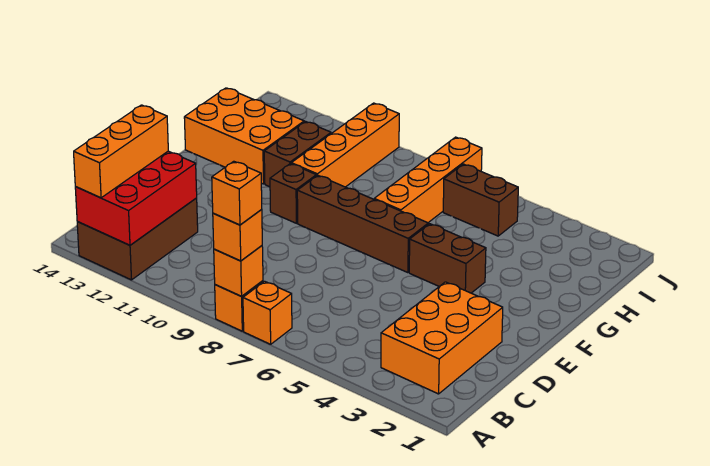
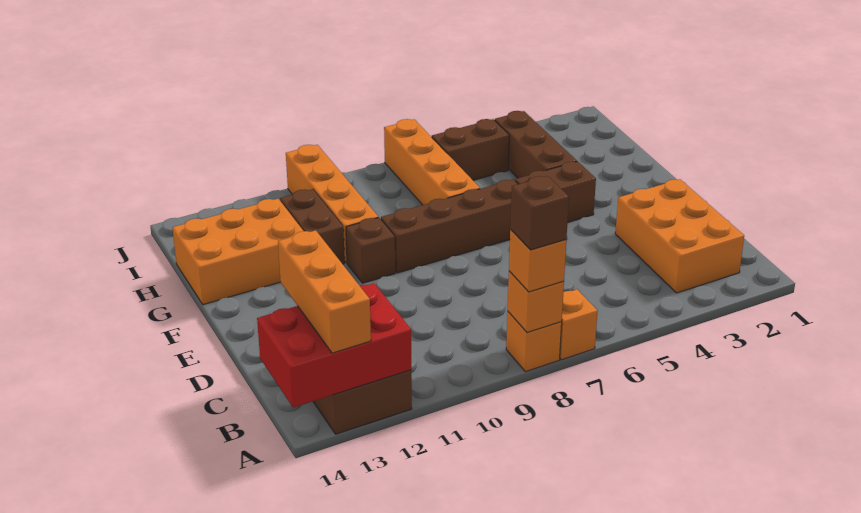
orange 1x1 brick [212,161,262,225] -> brown 1x1 brick [510,176,569,250]
red 2x3 brick [75,151,197,245] -> red 2x3 brick turned to [257,283,411,408]
none -> brown 1x3 brick [495,111,577,178]

